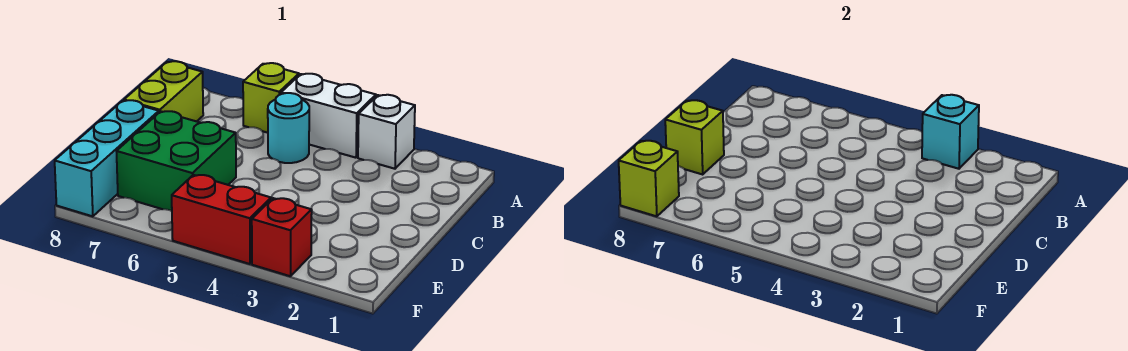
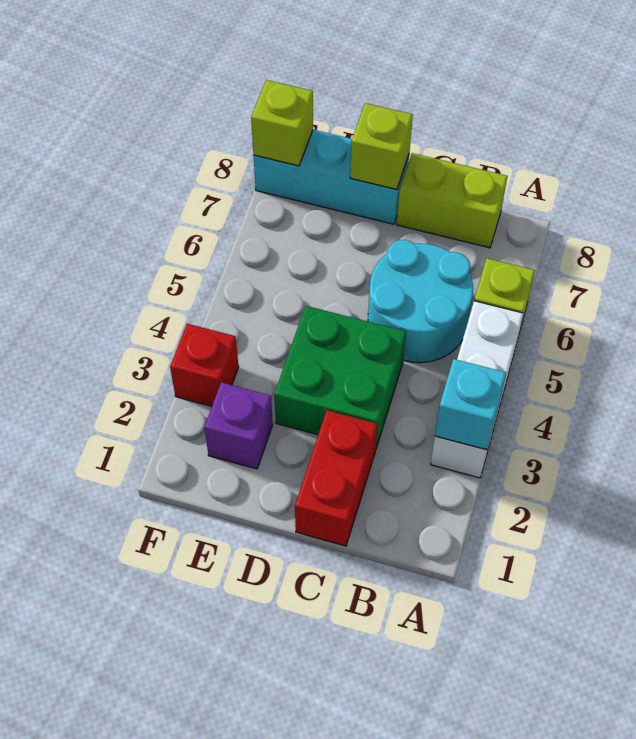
cyan 1x1 round brick [268,93,309,163] -> cyan 2x2 round brick [368,240,473,363]
green 2x2 brick [116,111,236,211] -> green 2x2 brick moved to [274,306,406,450]
none -> purple 1x1 brick [204,382,273,469]
red 1x2 brick [172,175,271,264] -> red 1x2 brick moved to [295,410,377,546]

